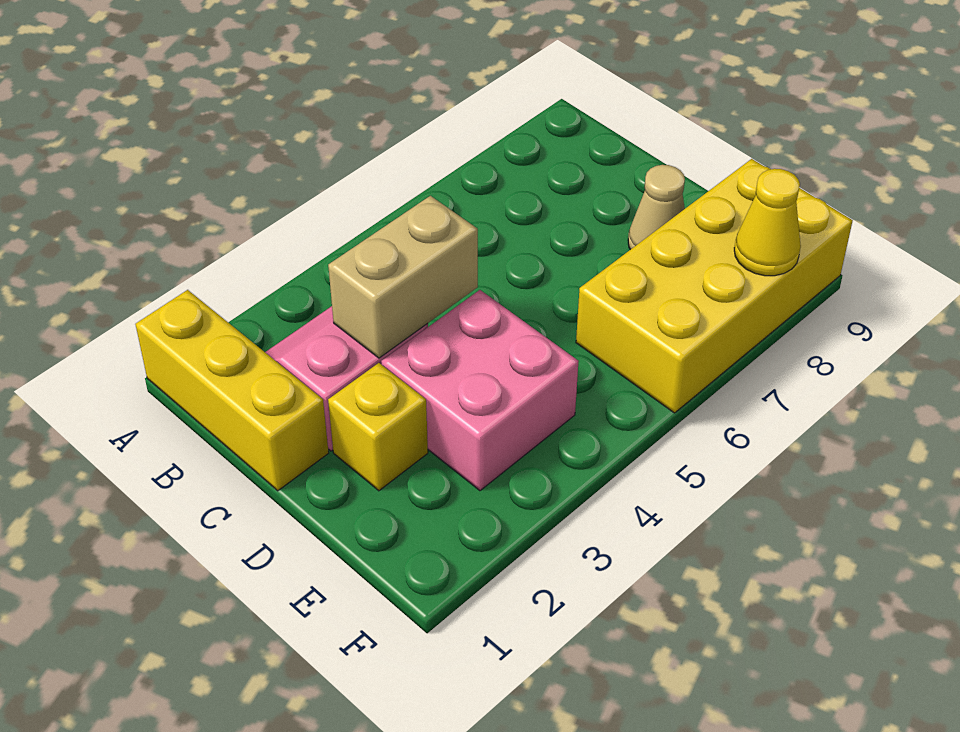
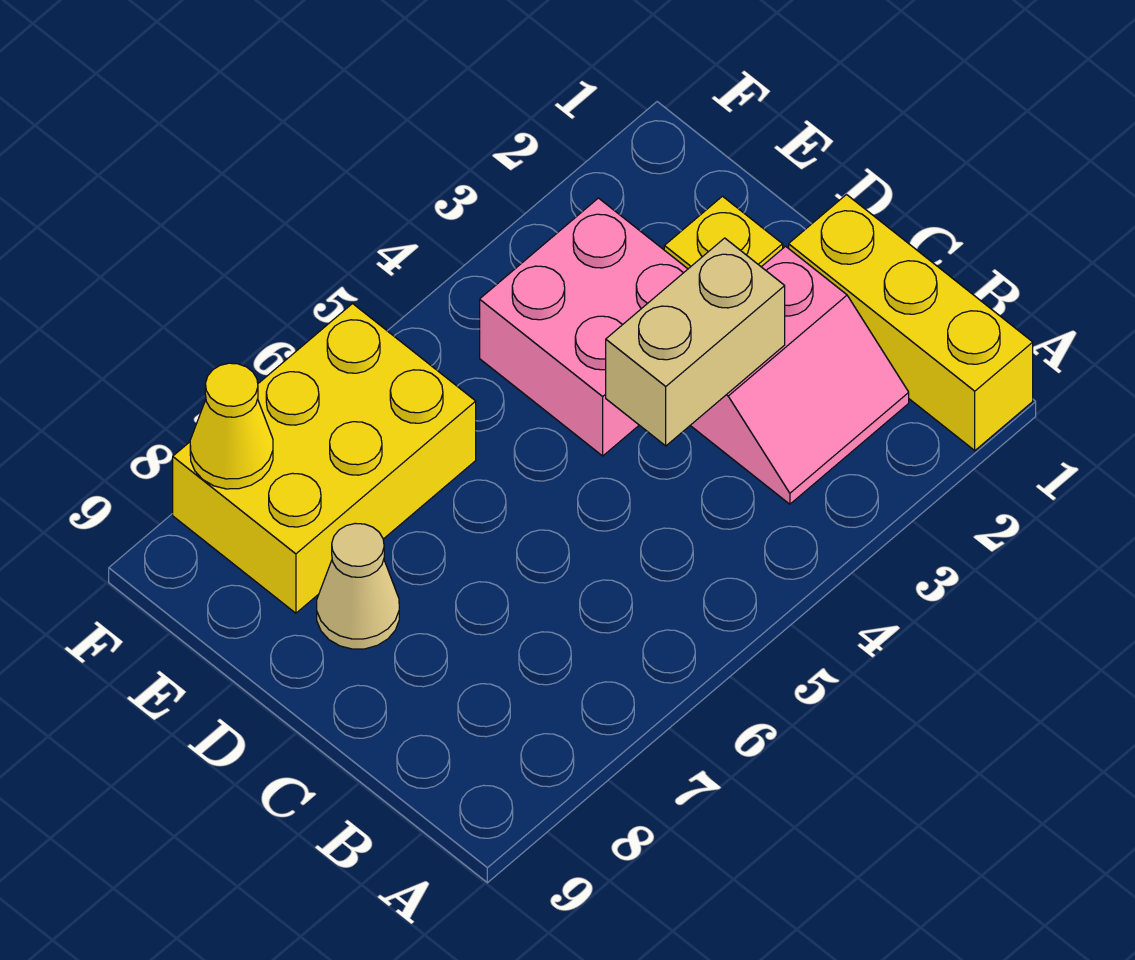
yellow 2x4 brick [576,159,853,413] -> yellow 2x3 brick [173,304,476,613]

